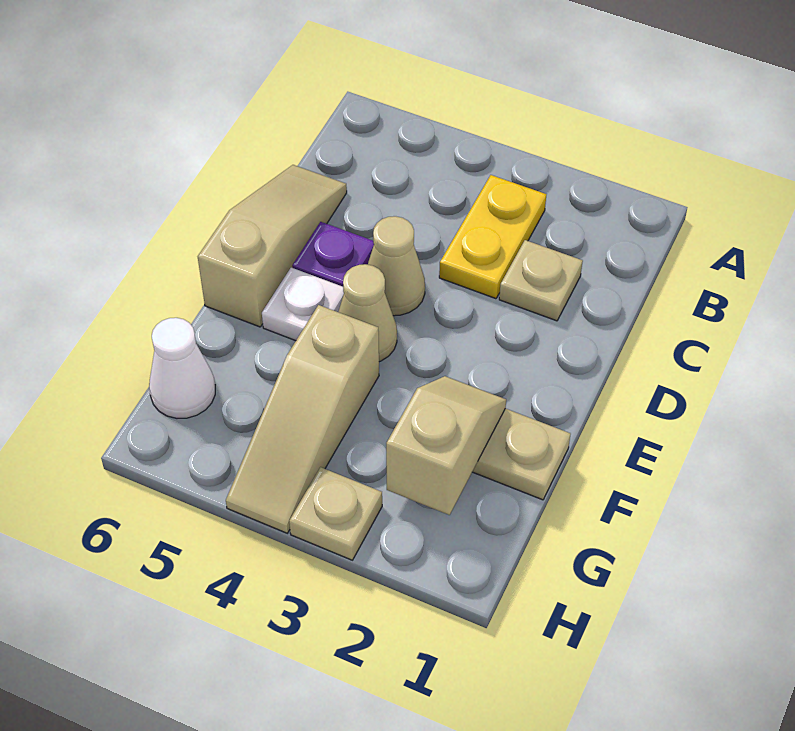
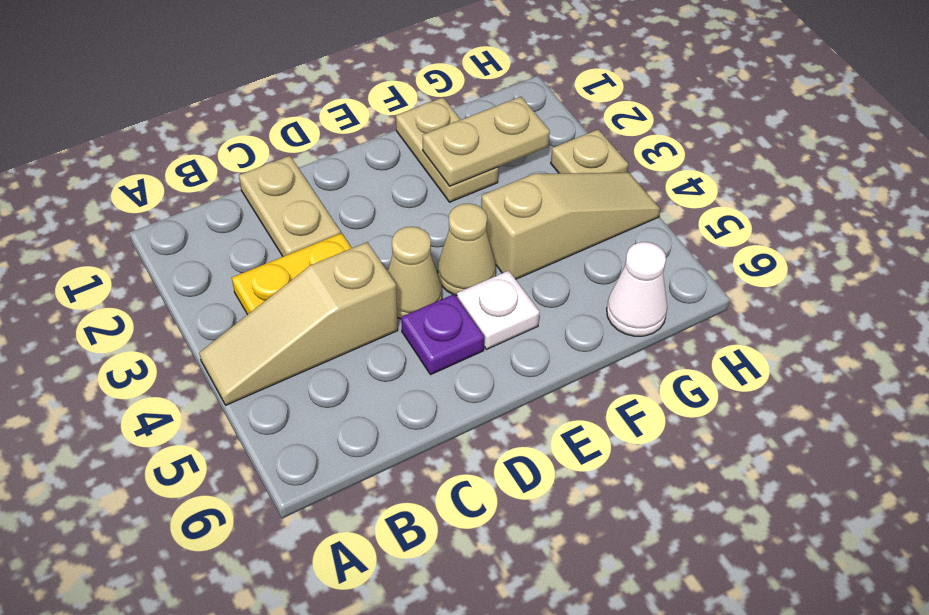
tan 1x1 plate [499,240,583,321] -> tan 1x2 plate [239,156,341,257]
tan 1x3 slope [198,165,347,327] -> tan 1x3 slope moved to [199,242,398,405]
tan 1x2 slope [386,376,506,515] -> tan 1x2 plate [423,97,550,186]

